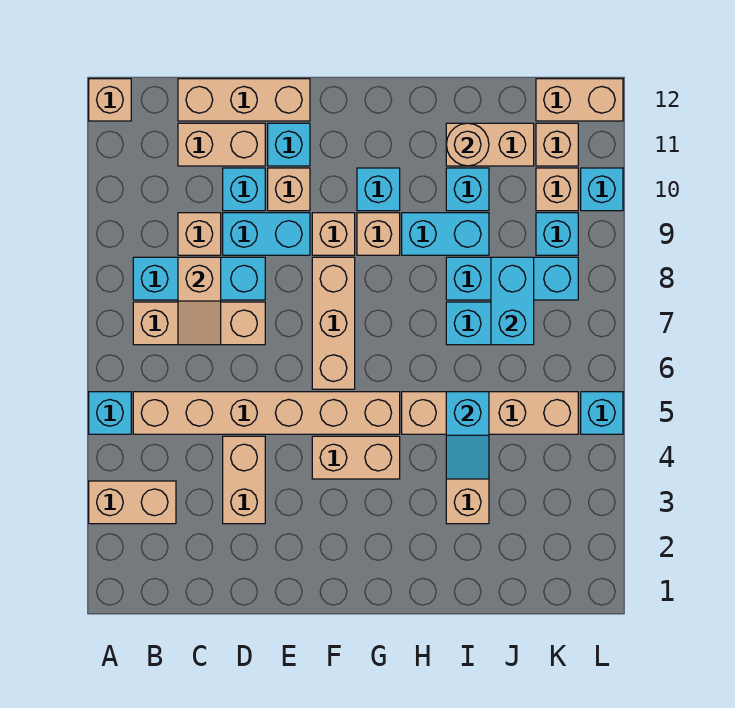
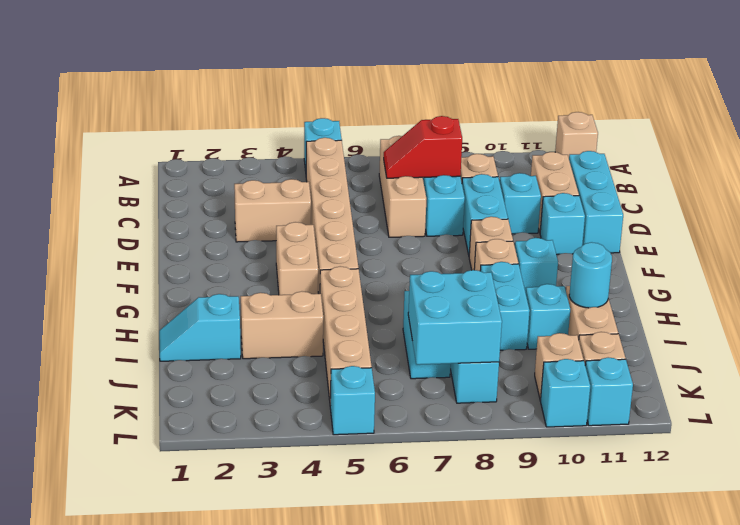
tan 1x2 brick [89,481,176,524] -> none
tan 1x2 slope [178,257,221,345] -> red 1x2 slope [384,116,462,178]
tan 1x3 brick [178,79,310,121] -> cyan 1x3 brick [569,151,623,253]
tan 1x1 brick [268,168,310,211] -> none
tan 1x3 brick [312,257,355,389] -> none
cyan 1x2 slope [446,392,489,479] -> cyan 1x2 slope moved to [159,294,241,361]
tan 1x1 round brick [446,123,489,166] -> cyan 1x1 round brick [569,242,612,308]
cyan 1x2 brick [491,257,534,345] -> cyan 2x2 brick [408,270,502,365]
cyan 1x1 brick [536,213,578,255] -> cyan 1x1 brick moved to [585,357,633,426]
tan 1x2 brick [536,79,623,121] -> none

